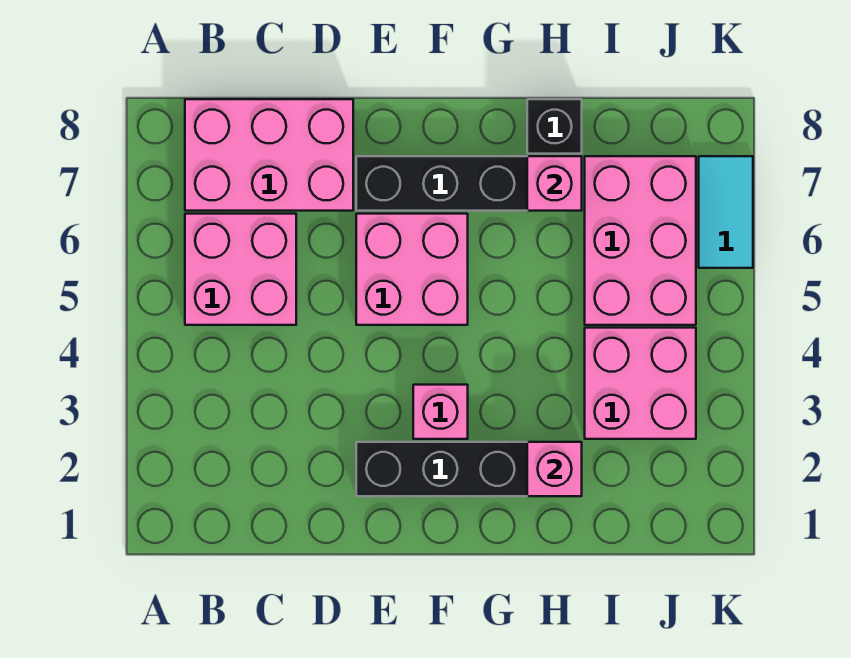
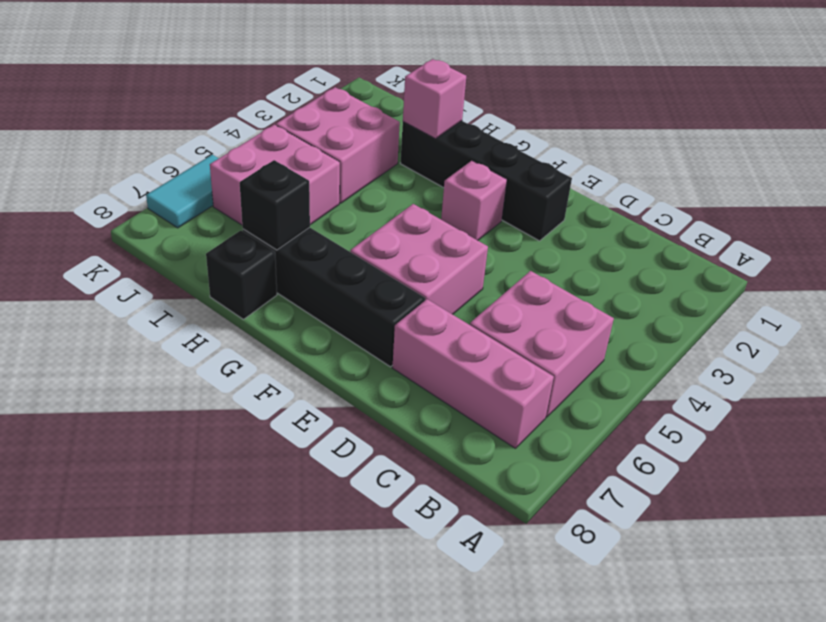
pink 2x3 brick [185,99,353,211] -> pink 1x3 brick [392,299,554,448]
pink 1x1 brick [527,156,582,211] -> black 1x1 brick [240,160,310,250]
pink 2x3 brick [585,156,696,325] -> pink 2x2 brick [210,125,340,225]

